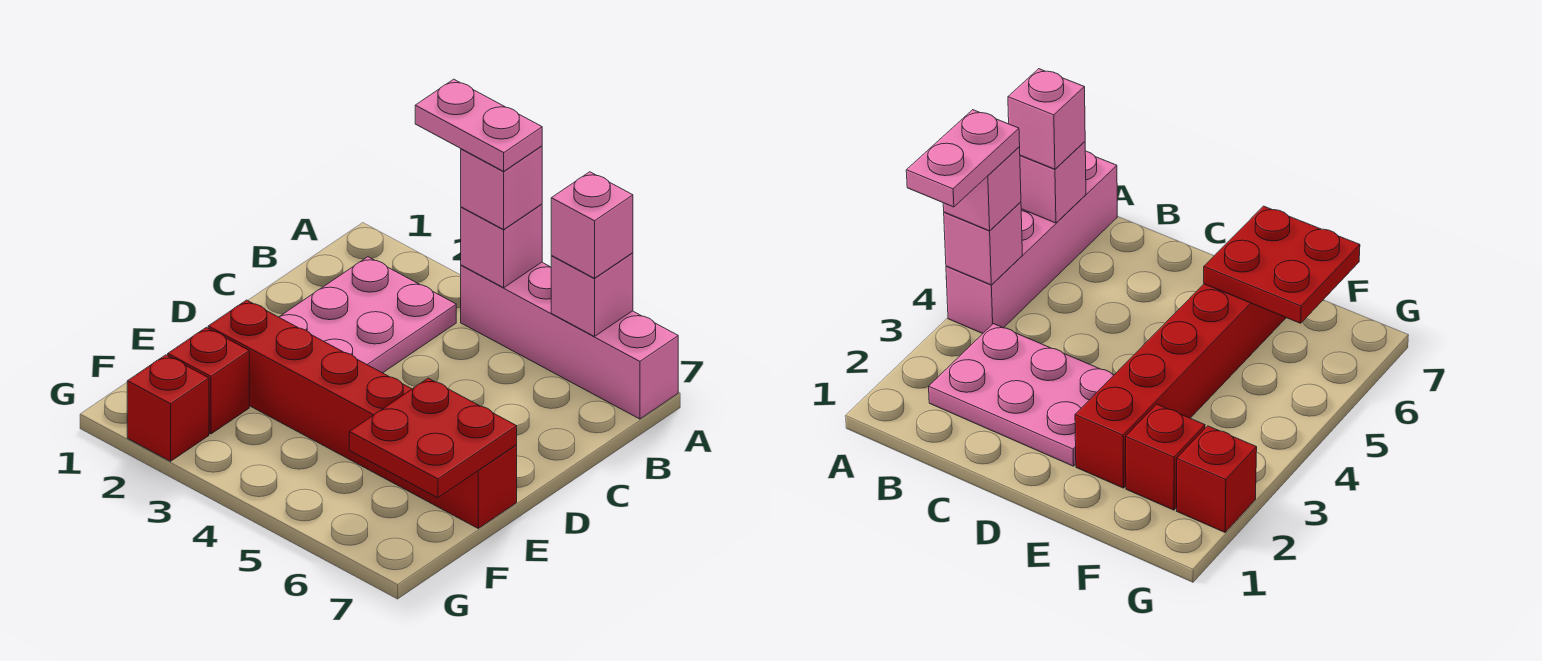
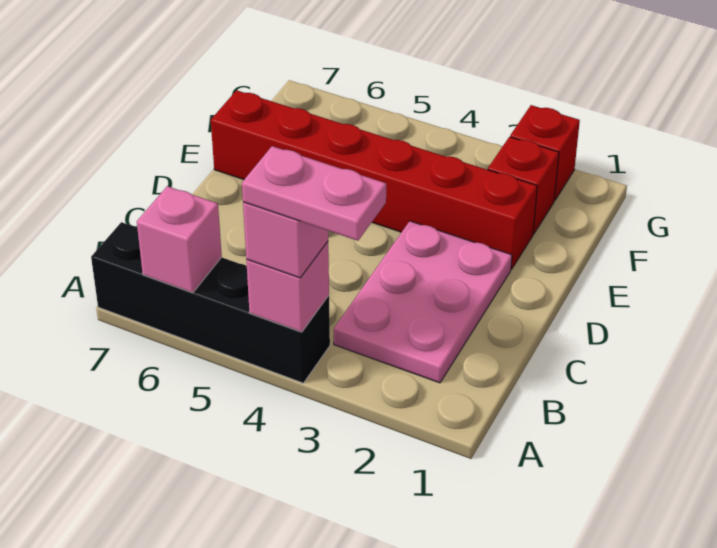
pink 1x4 brick [461,262,678,419] -> black 1x4 brick [91,222,330,383]
pink 1x1 brick [551,172,633,278] -> none
red 2x2 plate [349,378,517,498] -> none

